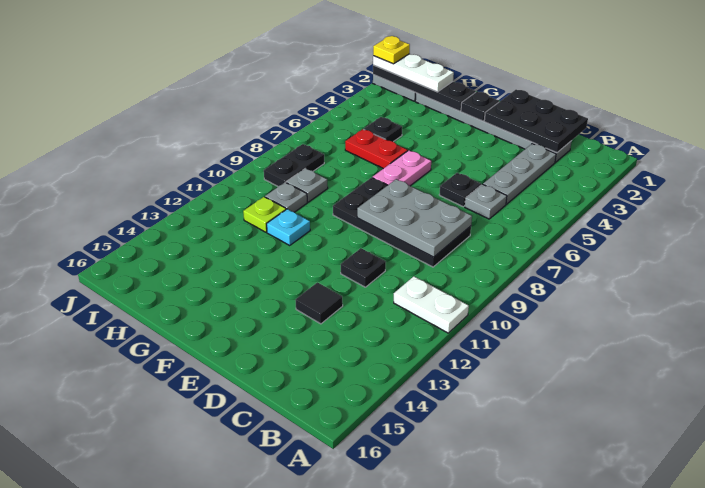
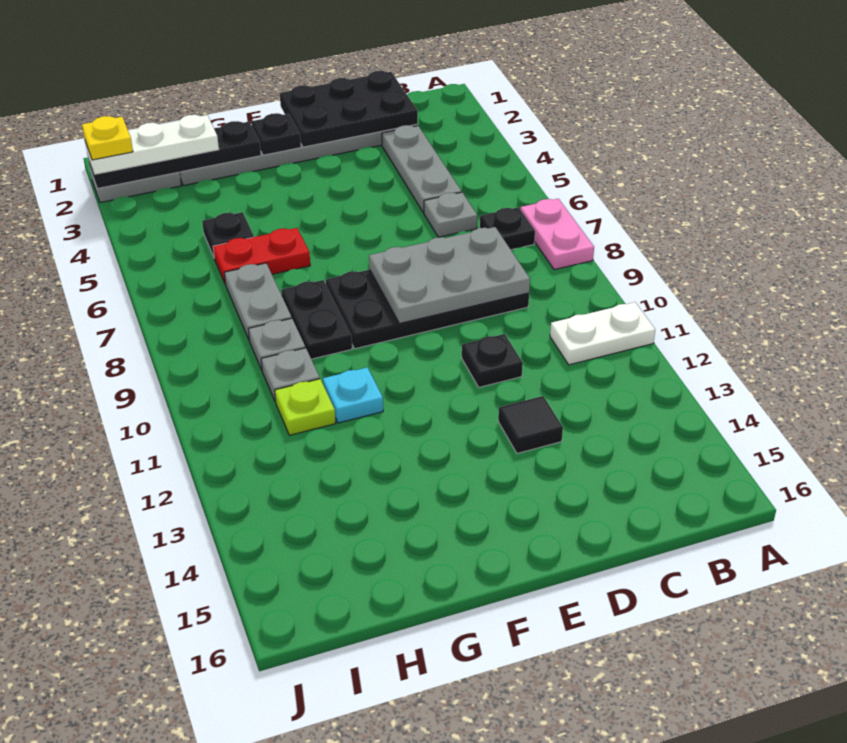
black 1x1 plate [439,173,481,207] -> black 1x1 plate moved to [480,207,535,250]
pink 1x2 plate [373,150,431,186] -> pink 1x2 plate moved to [520,199,594,270]
none -> grey 1x2 plate [224,263,292,341]
black 1x2 plate [264,144,324,186] -> black 1x2 plate moved to [281,280,352,359]

